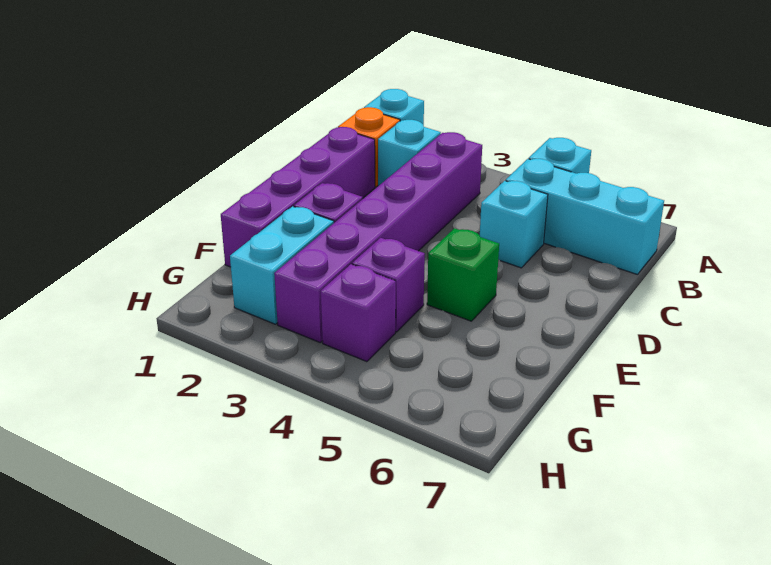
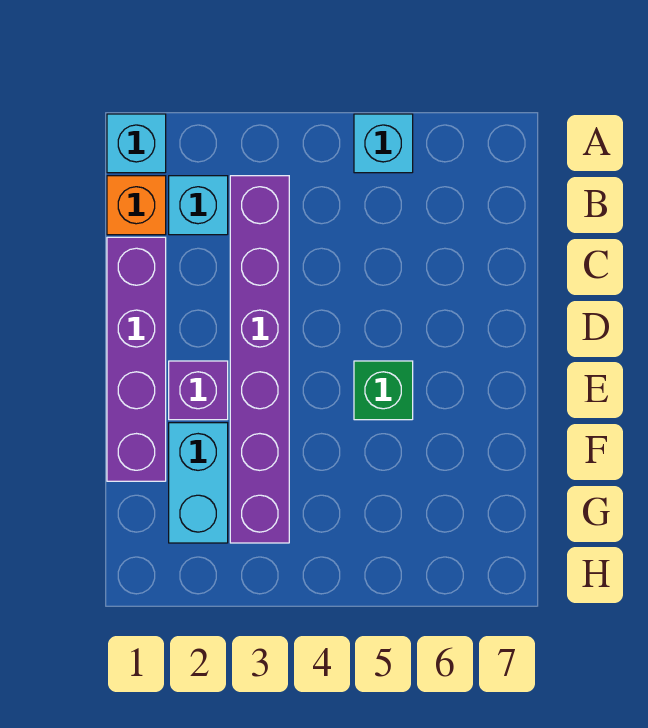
cyan 1x3 brick [506,159,664,274] -> none
cyan 1x1 brick [480,181,548,268] -> none
purple 1x1 brick [352,238,425,332] -> none
purple 1x1 brick [321,264,396,362] -> none

